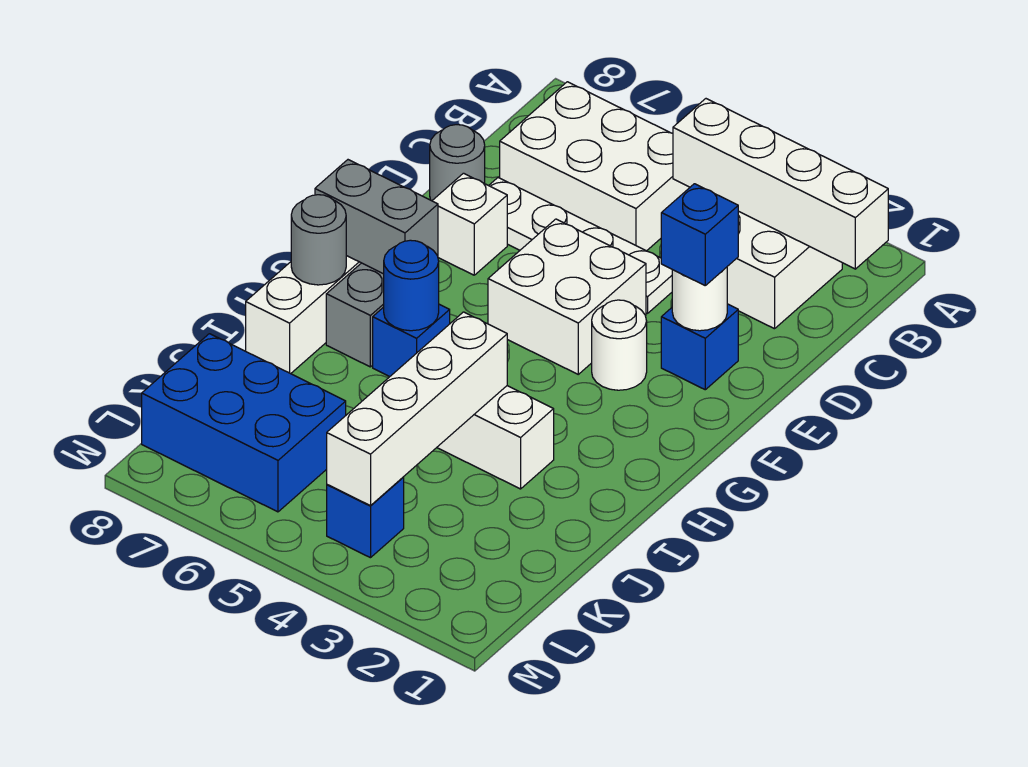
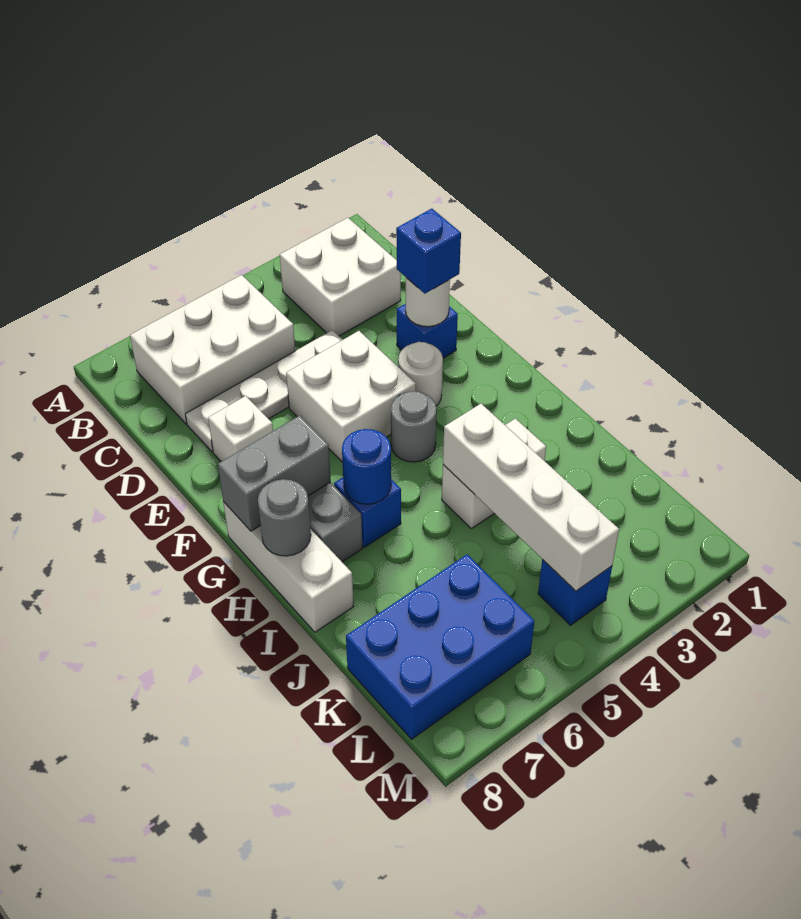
white 1x4 brick [673,99,888,269] -> none
grey 1x1 round brick [430,125,485,201] -> grey 1x1 round brick moved to [391,391,437,462]

